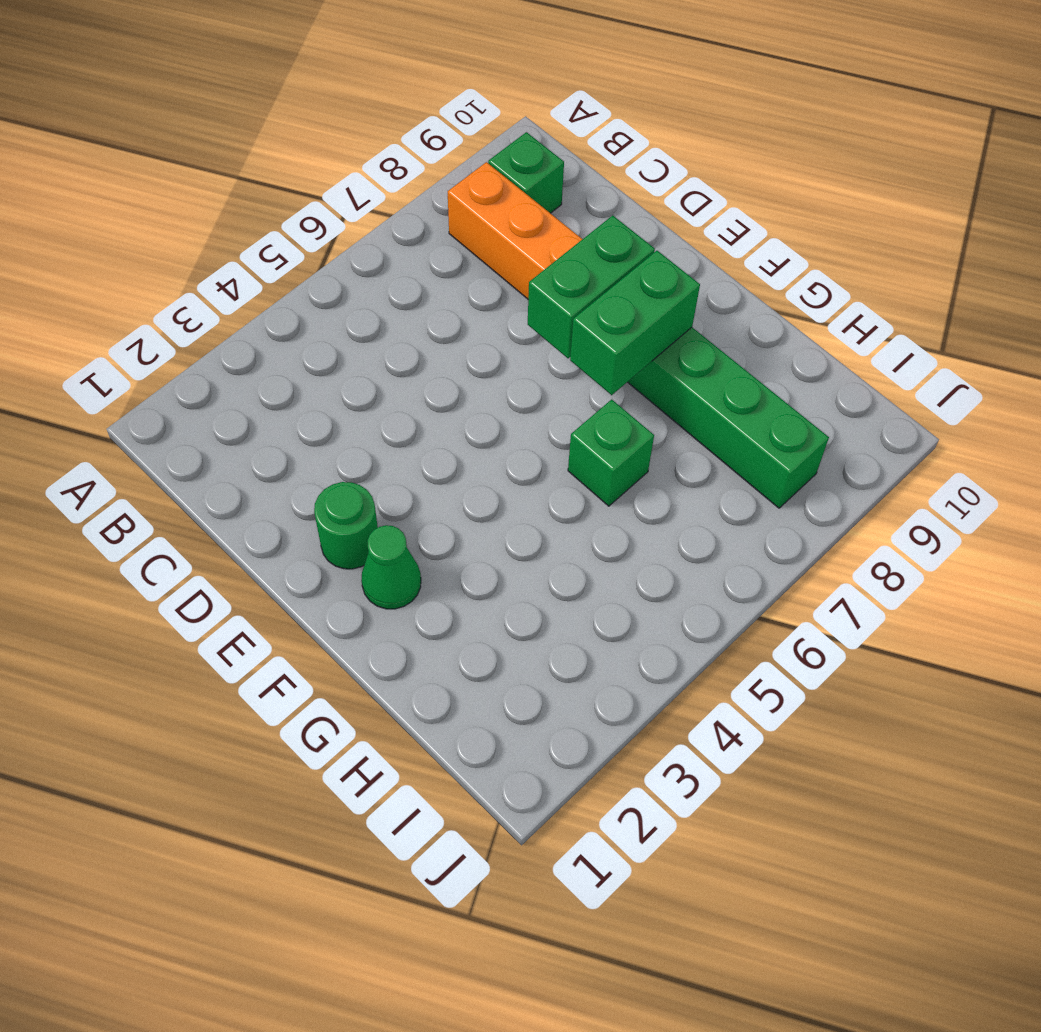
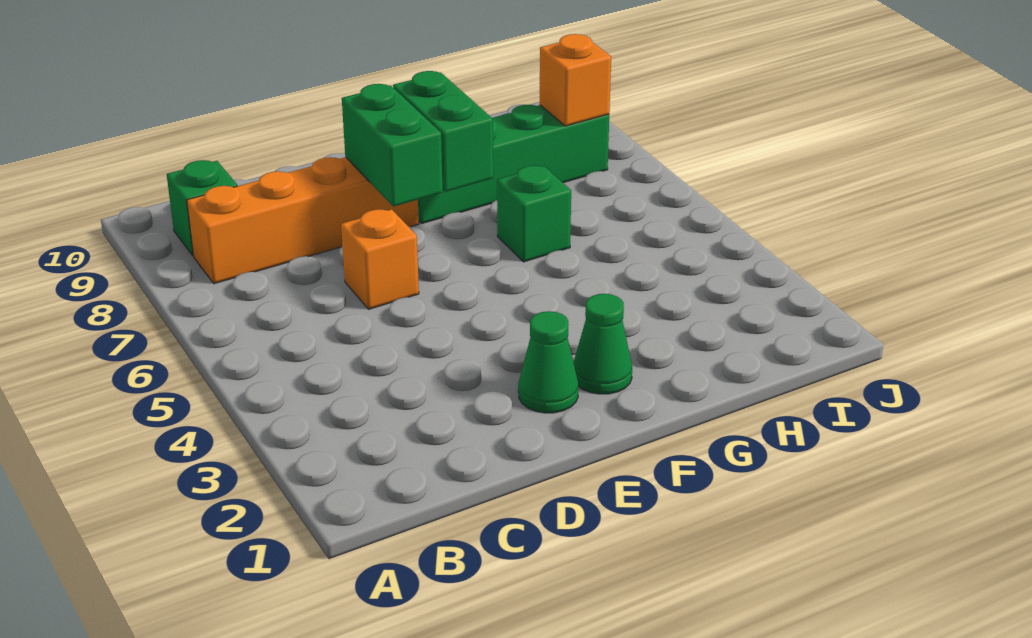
none -> orange 1x1 brick [341,209,419,309]
green 1x1 round brick [314,482,378,569] -> green 1x1 cone [518,311,578,413]
none -> orange 1x1 brick [540,34,611,126]

